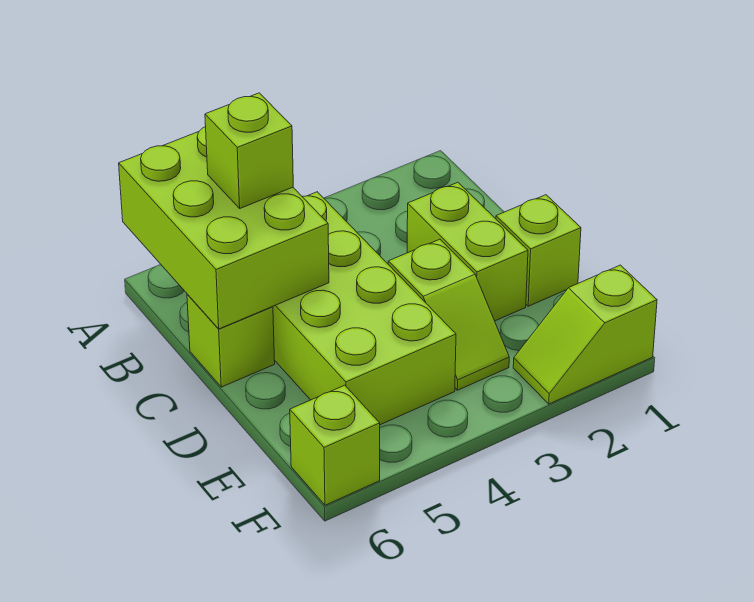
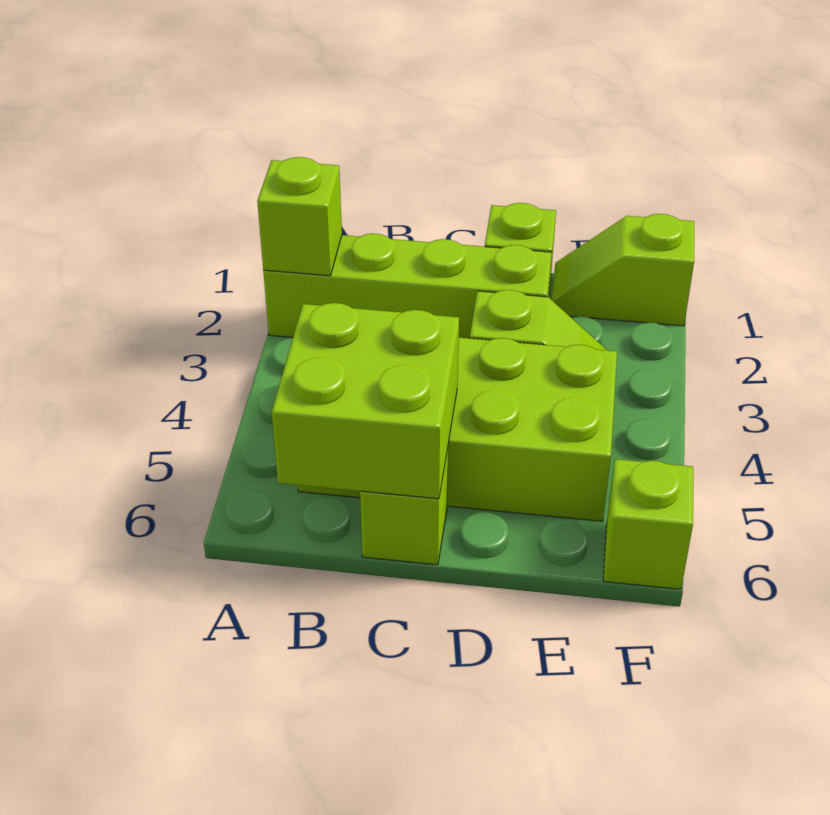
lime 2x3 brick [119,127,329,329] -> lime 2x2 brick [272,303,459,499]
lime 1x1 brick [205,93,293,208] -> lime 1x1 brick moved to [257,157,342,276]
lime 1x2 brick [407,182,528,321] -> lime 1x4 brick [263,233,551,338]
lime 1x2 slope [513,265,657,404] -> lime 1x2 slope turned to [551,214,694,326]

